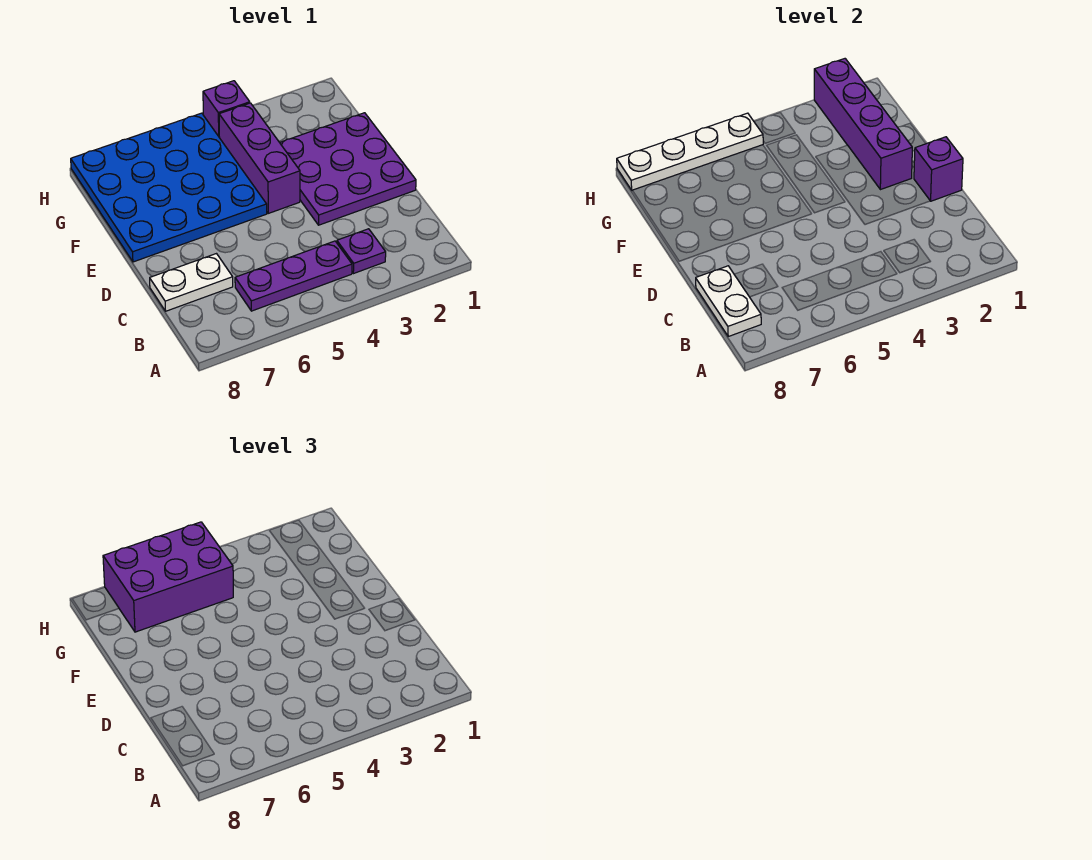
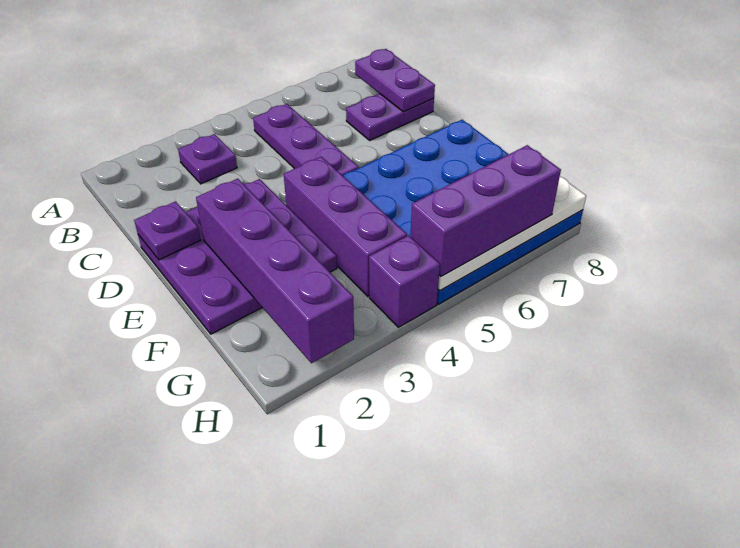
purple 1x3 plate [235,241,352,311] -> purple 1x3 plate turned to [253,104,359,176]
white 1x2 plate [696,266,761,336] -> purple 1x2 plate [355,49,435,112]
white 1x2 plate [150,254,233,311] -> purple 1x2 plate [346,94,434,140]
purple 1x1 brick [914,137,963,201] -> purple 1x1 plate [134,201,201,260]
purple 2x3 brick [103,522,233,632] -> purple 1x3 brick [411,145,561,276]

